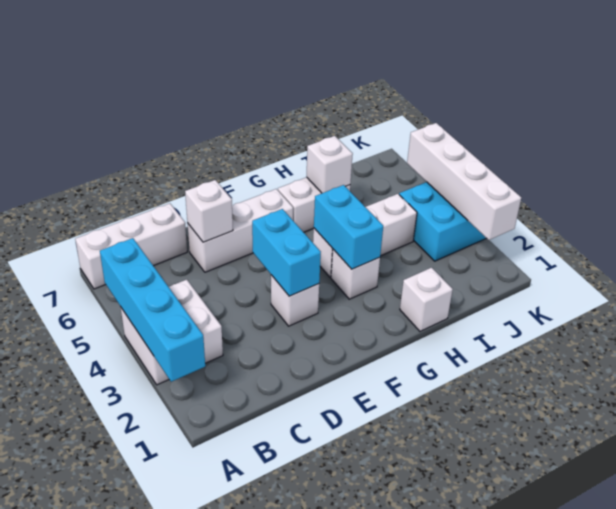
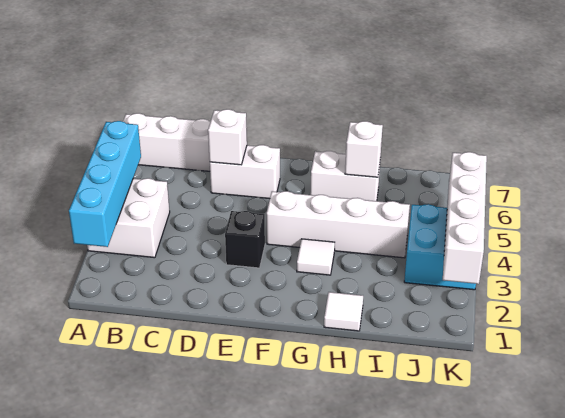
white 1x3 brick [187,189,293,272] -> white 1x2 brick [210,145,280,199]
white 1x1 brick [271,275,319,326] -> black 1x1 brick [225,211,265,268]
cyan 1x2 brick [252,209,321,296] -> none
white 1x1 brick [331,249,380,299] -> white 1x1 tile [297,239,335,275]
cyan 1x2 brick [314,185,383,269] -> none
white 1x3 brick [313,194,417,277] -> white 1x4 brick [267,191,410,258]
white 1x1 brick [400,268,453,331] -> white 1x1 tile [324,292,363,331]

